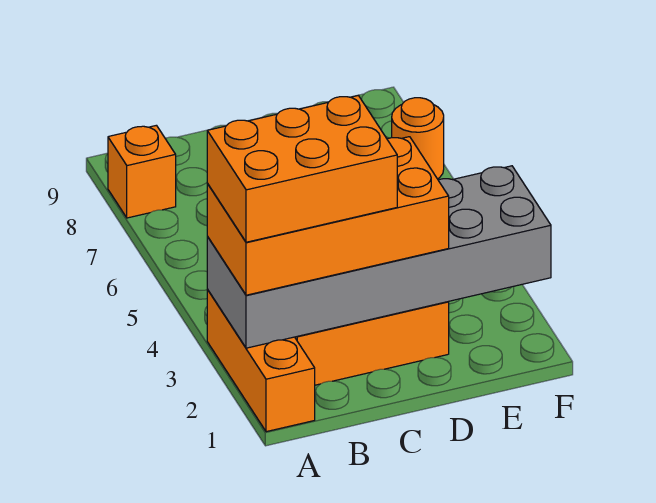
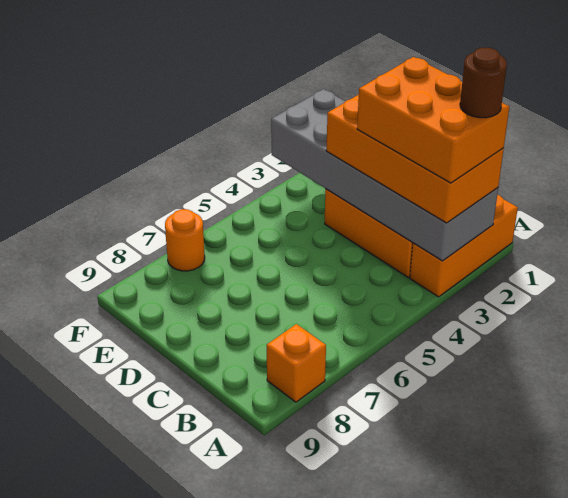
none -> brown 1x1 round brick [460,48,507,118]

